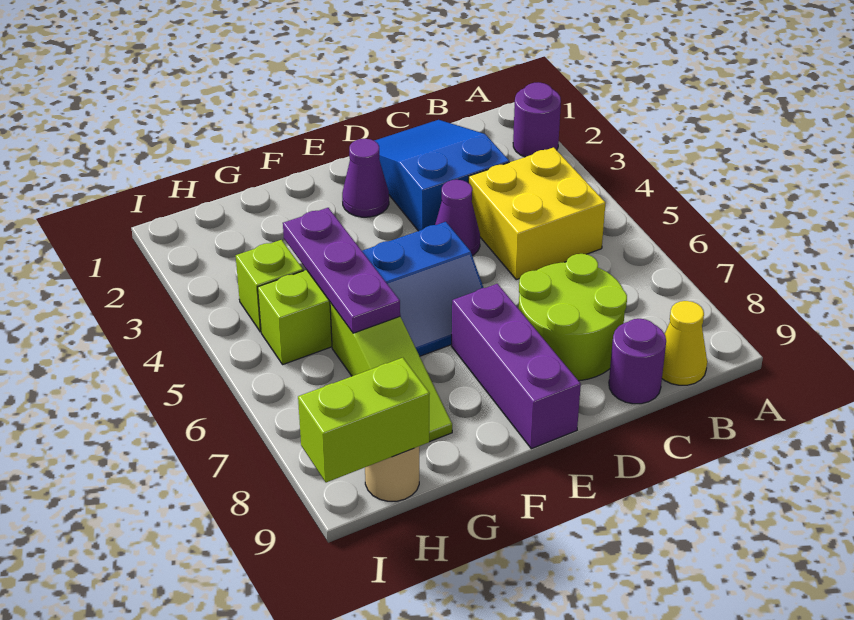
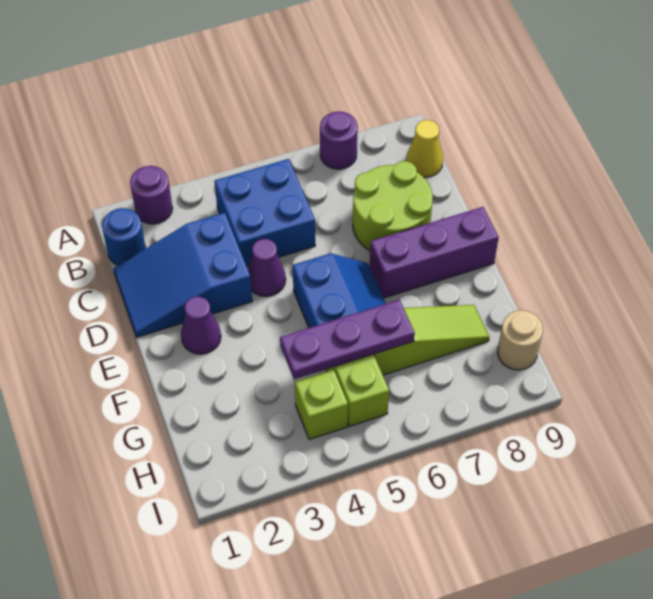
none -> blue 1x1 round brick [102,208,146,265]
yellow 2x2 brick [468,147,605,280] -> blue 2x2 brick [215,159,315,267]
purple 1x1 round brick [609,319,666,404] -> purple 1x1 round brick moved to [320,112,358,169]
lime 1x2 brick [298,358,430,482] -> none

